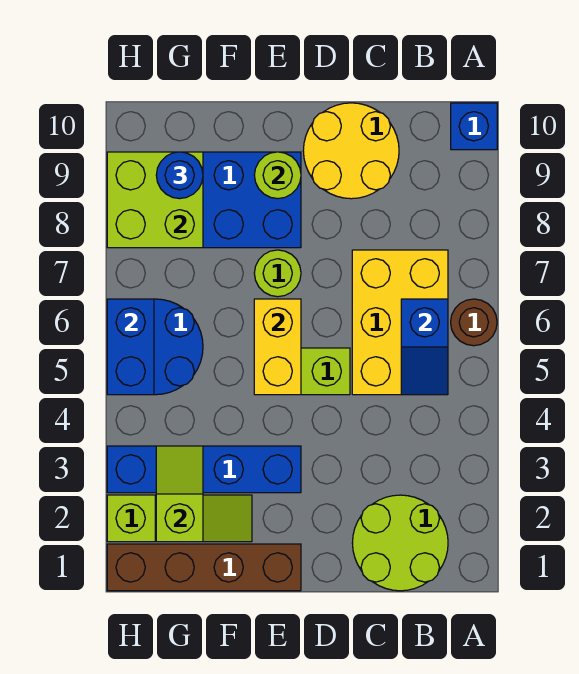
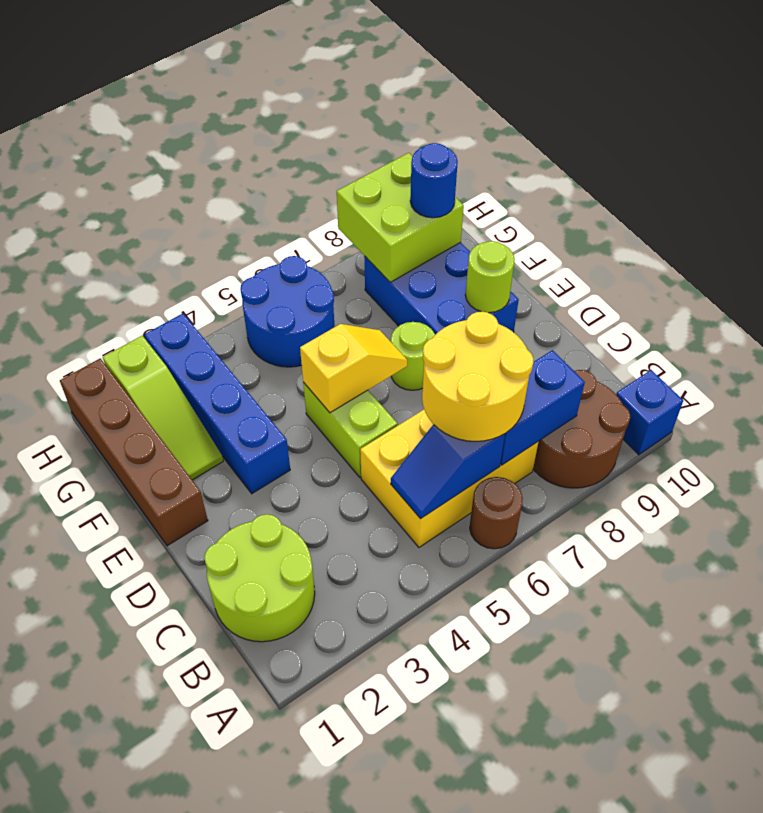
none -> brown 2x2 round brick [533,370,630,488]
yellow 2x2 round brick [303,103,399,199] -> yellow 2x2 round brick moved to [422,312,533,441]
yellow 1x2 brick [254,299,301,395] -> yellow 1x2 slope [300,324,407,413]
lime 1x2 slope [156,446,203,542] -> none
blue 1x2 brick [107,299,154,395] -> blue 1x2 brick moved to [500,350,585,465]

